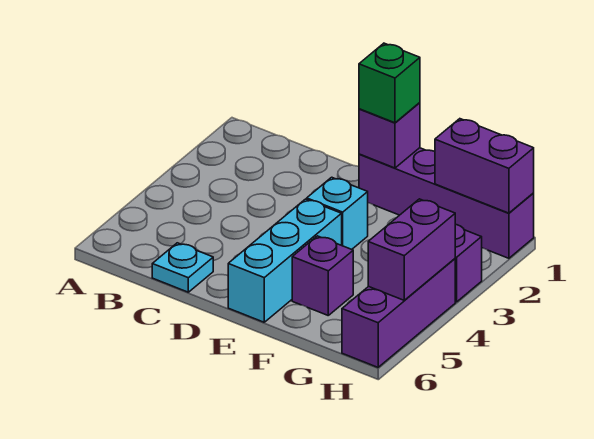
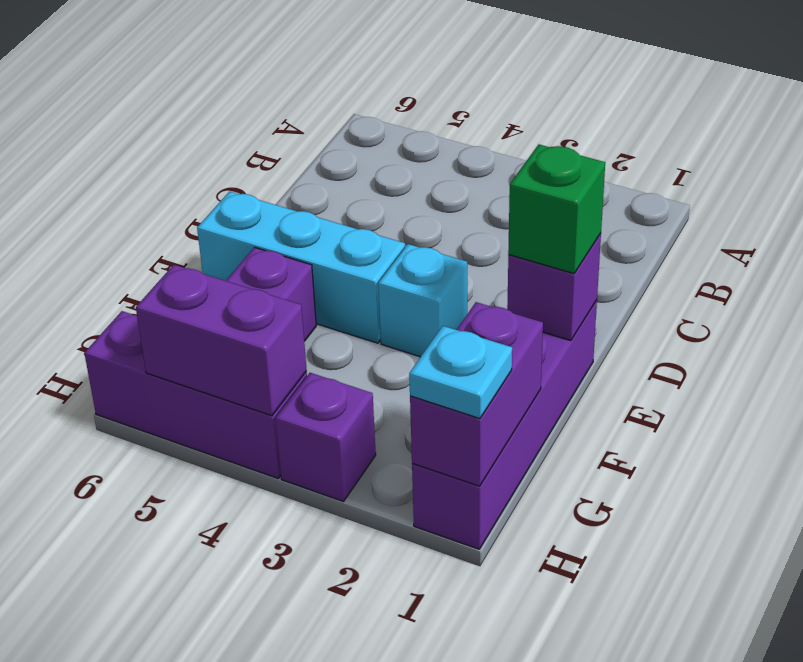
cyan 1x1 plate [152,243,213,292] -> cyan 1x1 plate moved to [409,326,512,418]

